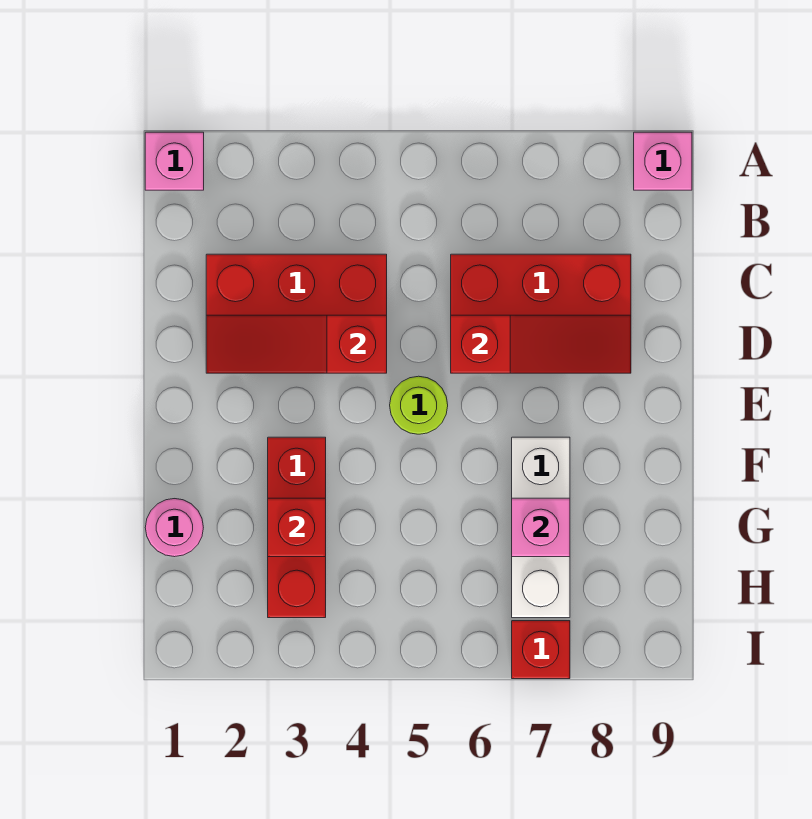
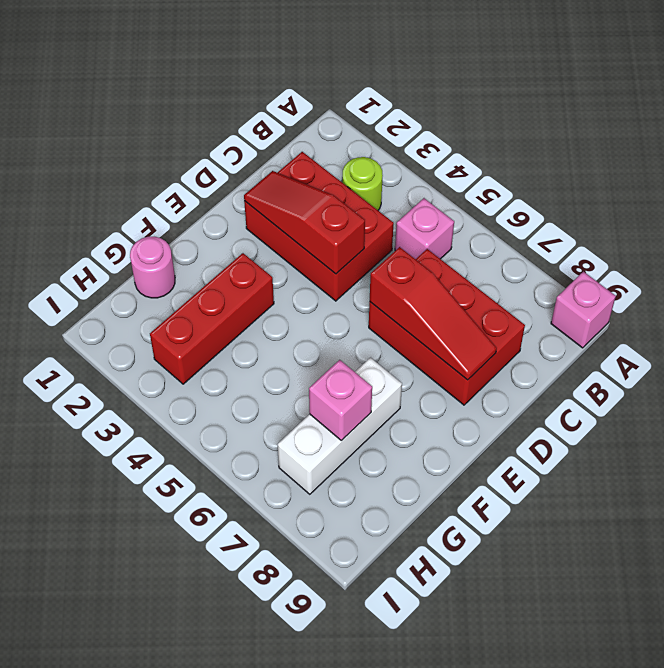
pink 1x1 brick [145,132,204,190] -> pink 1x1 brick moved to [395,198,454,259]
lime 1x1 round brick [390,376,448,434] -> lime 1x1 round brick moved to [342,157,383,210]
red 1x1 brick [268,498,326,557] -> none
red 1x1 brick [512,621,570,679] -> none

